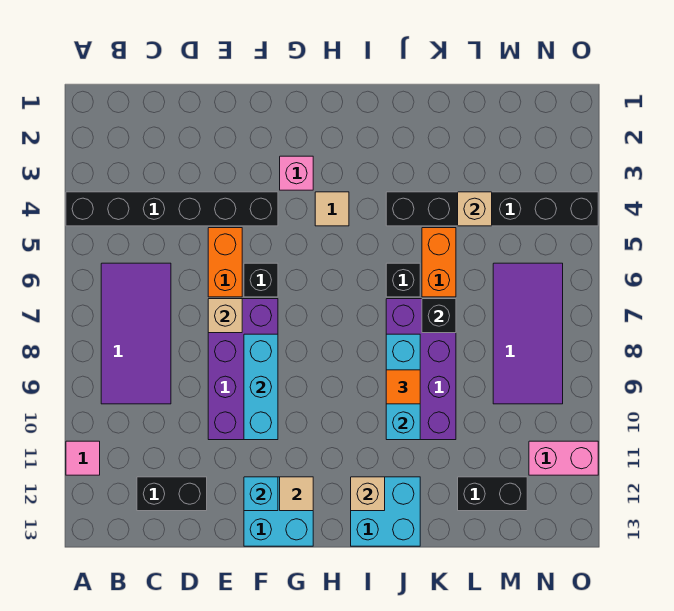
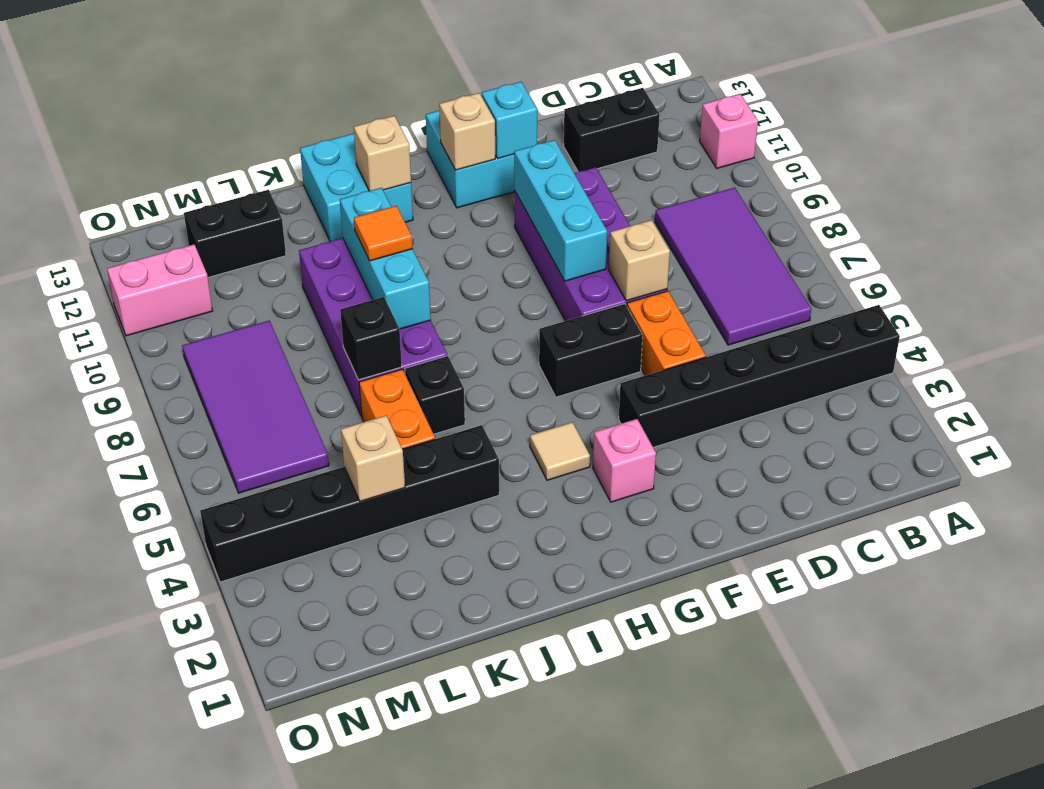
pink 1x1 tile [66,441,100,475] -> pink 1x1 brick [700,94,758,168]
black 1x1 brick [244,263,278,297] -> black 1x2 brick [539,304,643,397]
tan 1x1 tile [280,477,313,511] -> tan 1x1 brick [439,93,495,170]

